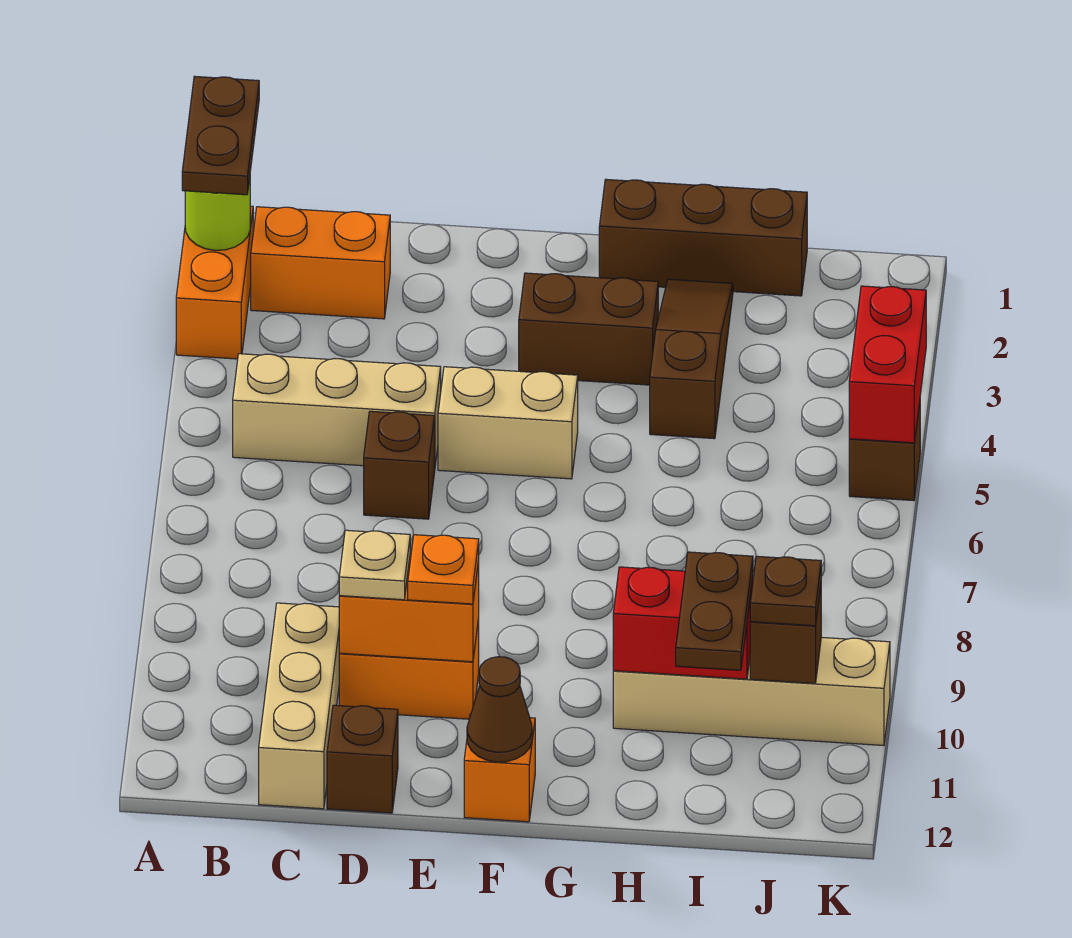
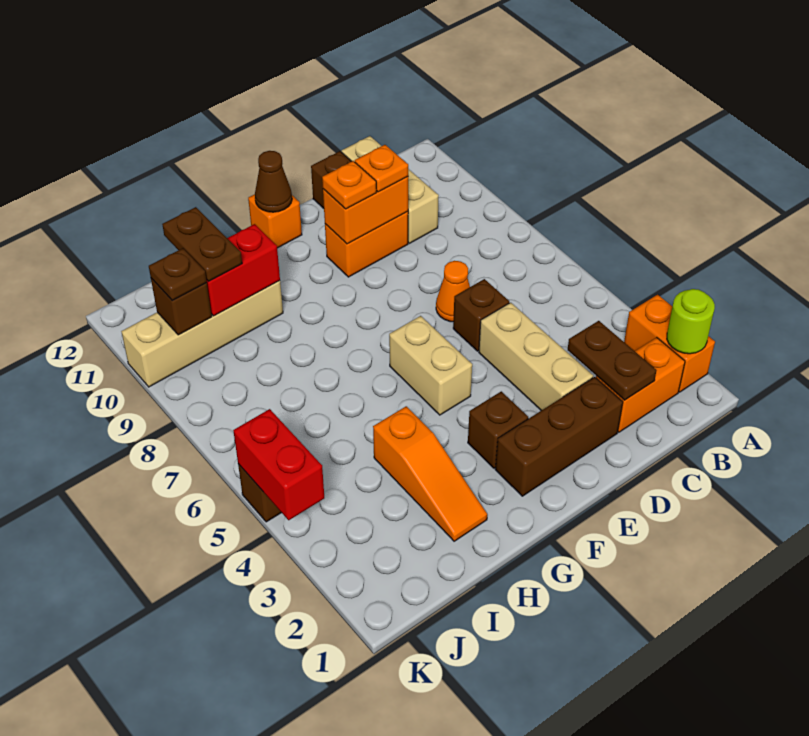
brown 1x2 plate [182,76,259,195] -> brown 1x2 plate moved to [568,321,657,400]
tan 1x3 brick [233,354,441,466] -> tan 1x3 brick turned to [479,303,593,411]
none -> orange 1x1 cone [436,261,470,322]
tan 1x1 plate [339,530,410,600] -> orange 1x1 plate [355,145,408,192]
tan 1x2 brick [438,367,578,479] -> tan 1x2 brick turned to [389,316,472,415]
brown 1x2 brick [519,273,658,385] -> brown 1x1 brick [468,391,528,468]
brown 1x3 brick [599,179,807,296] -> brown 1x3 brick moved to [495,377,623,496]
brown 1x3 slope [650,279,733,439] -> orange 1x3 slope [373,406,487,541]

